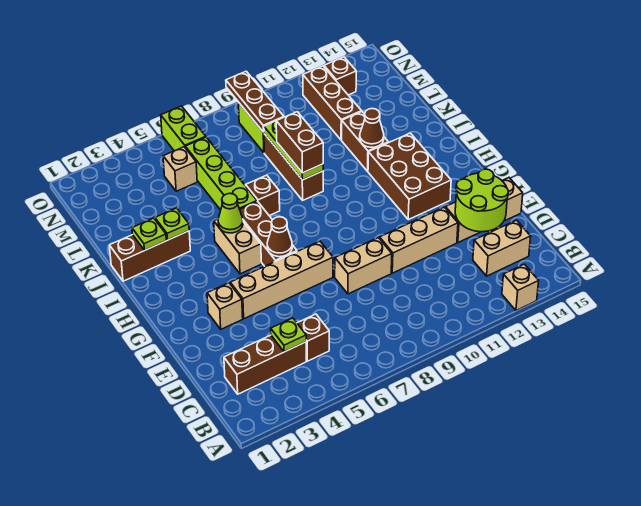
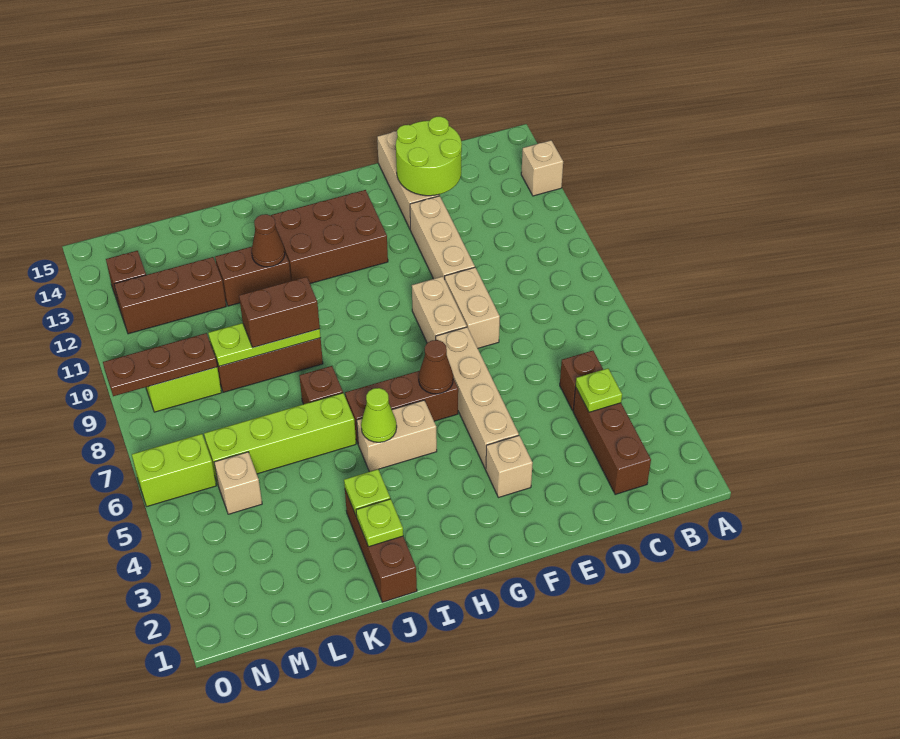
tan 1x2 brick [473,220,531,276] -> tan 1x2 brick moved to [412,276,467,343]

